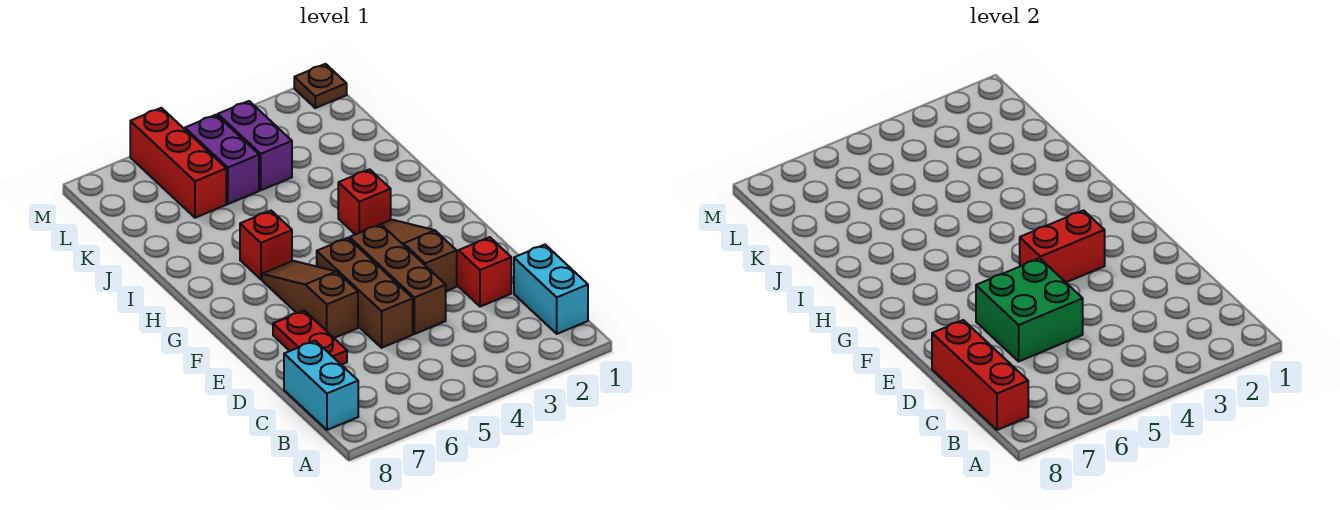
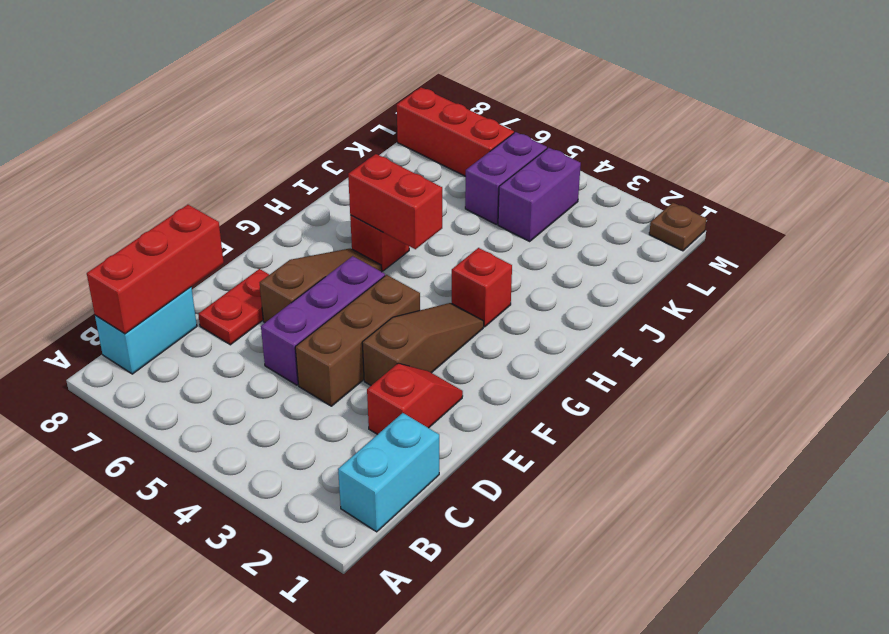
brown 1x3 brick [317,238,413,348] -> purple 1x3 brick [261,256,385,385]
green 2x2 brick [976,258,1083,361] -> none
red 1x2 brick [1020,210,1105,282] -> red 1x2 brick moved to [348,154,442,249]
red 1x3 brick [130,108,226,218] -> red 1x3 brick turned to [397,87,514,176]

